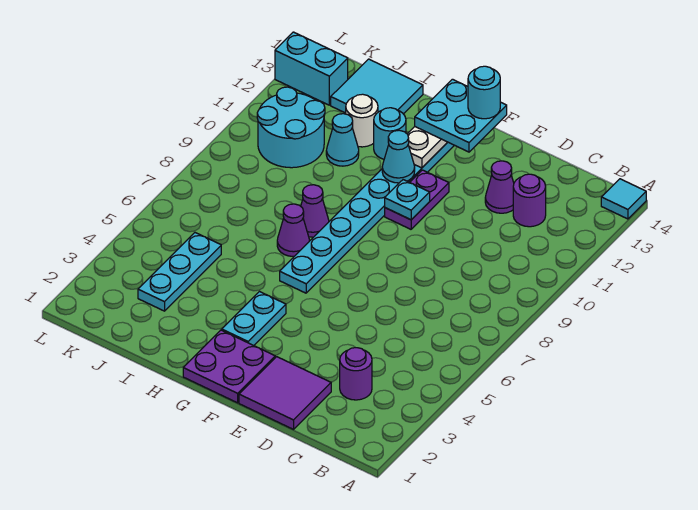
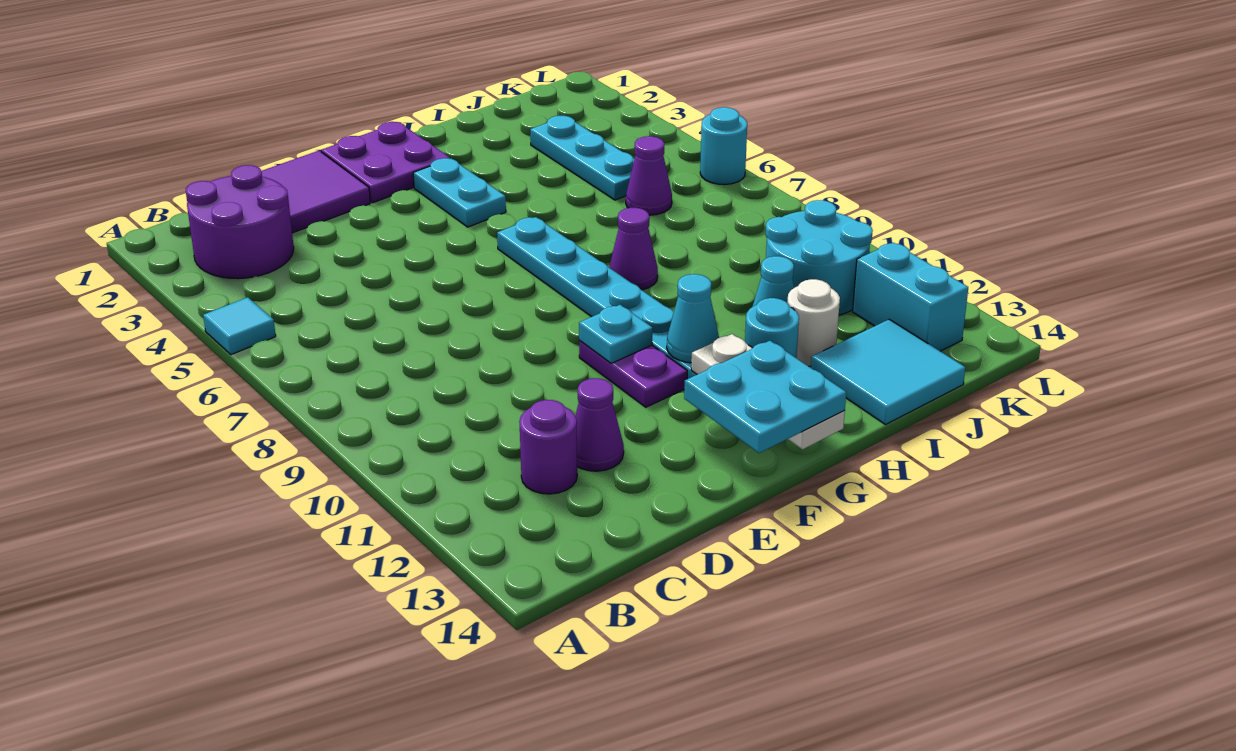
cyan 1x1 tile [601,179,646,219] -> cyan 1x1 tile moved to [203,297,276,355]
purple 1x1 round brick [340,348,372,400] -> purple 2x2 round brick [186,165,294,279]
cyan 1x1 round brick [468,66,500,119] -> cyan 1x1 round brick moved to [700,107,747,185]
purple 1x1 cone [277,204,310,256] -> purple 1x1 cone moved to [626,136,672,215]
cyan 1x2 brick [275,32,348,105] -> cyan 1x2 brick turned to [853,243,968,351]

